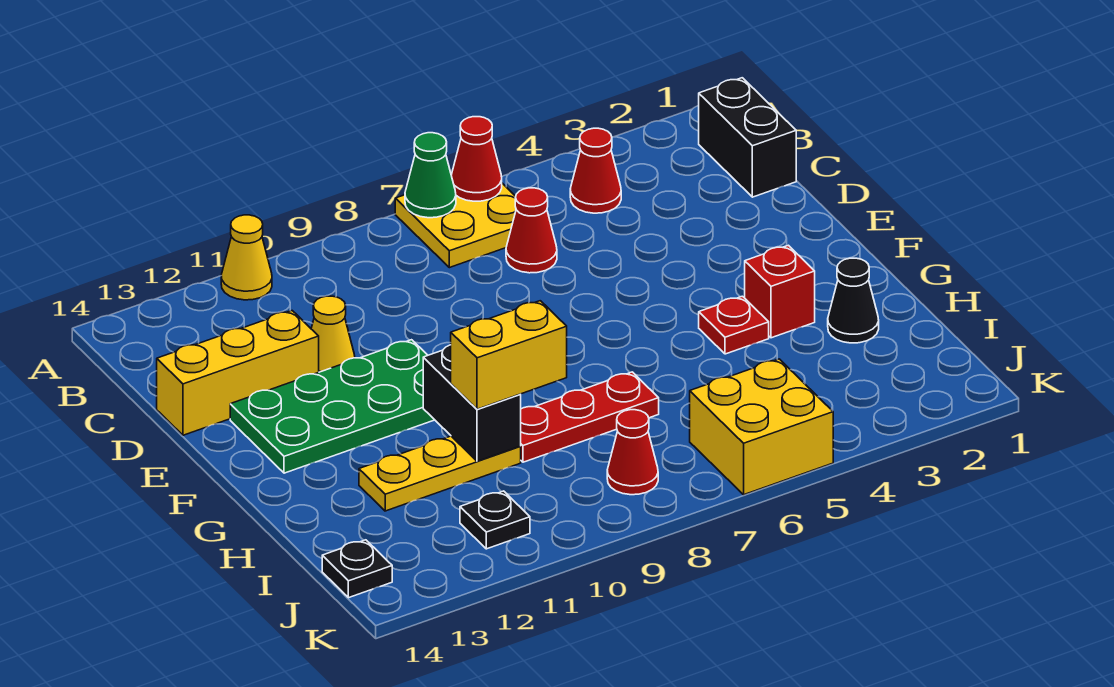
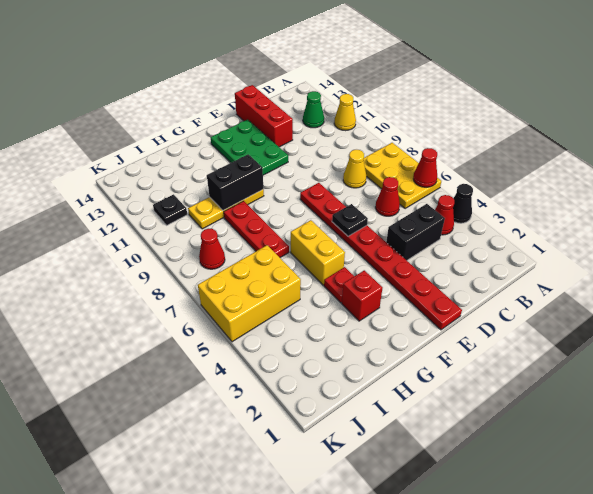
yellow 2x2 plate [395,183,516,268] -> yellow 2x3 plate [364,143,441,208]
green 1x1 cone [405,133,456,218] -> green 1x1 cone moved to [303,91,324,128]
black 1x2 brick [699,78,796,197] -> black 1x2 brick moved to [386,204,445,260]
yellow 1x1 cone [311,296,355,372] -> yellow 1x1 cone moved to [343,150,367,188]
yellow 1x3 brick [157,311,319,435] -> red 1x3 brick [235,85,293,147]
none -> red 1x8 plate [300,183,462,330]
green 2x4 plate [230,340,434,473] -> green 2x3 plate [211,119,288,175]
black 1x1 cone [828,258,879,343] -> black 1x1 cone moved to [453,184,473,223]
yellow 1x2 brick [451,301,567,409] -> yellow 1x2 brick moved to [291,220,345,285]
yellow 1x3 plate [359,436,521,511] -> yellow 1x3 plate turned to [188,189,264,229]
yellow 2x2 brick [690,359,833,495] -> yellow 2x3 brick [198,245,301,342]
black 1x1 plate [322,540,392,598] -> black 1x1 plate moved to [332,204,368,236]

